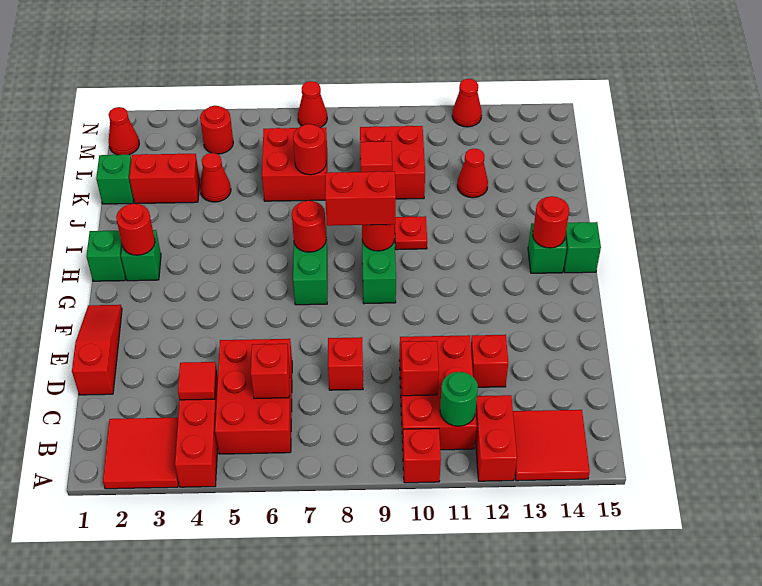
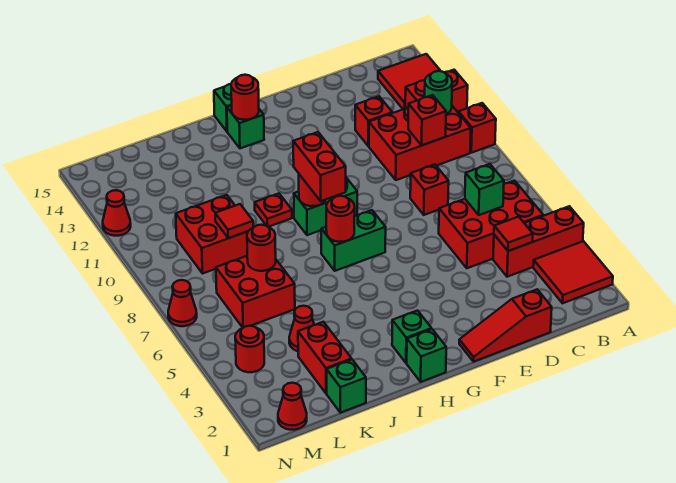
red 1x1 brick [251,344,290,399] -> green 1x1 brick [465,164,504,215]
red 1x1 round brick [116,204,155,255] -> none
red 1x1 cone [457,149,488,198] -> none

